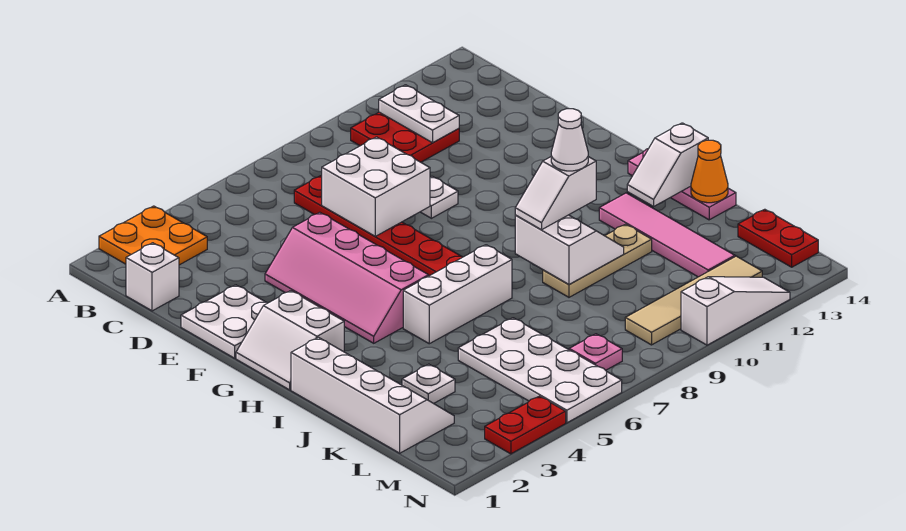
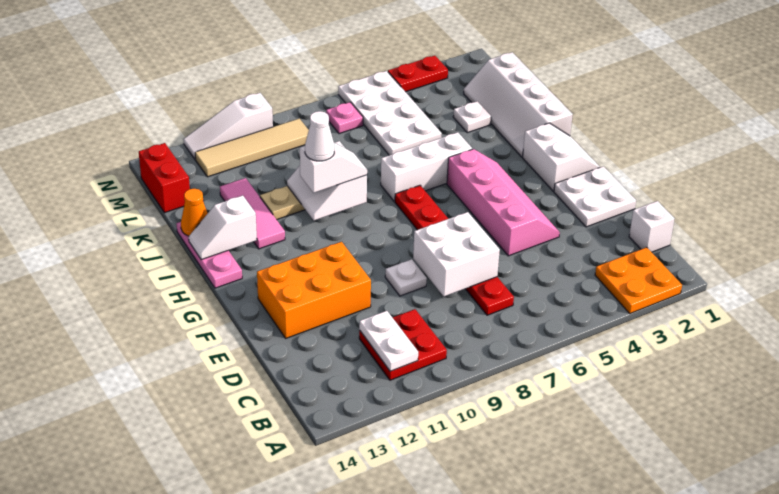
none -> orange 2x3 brick [257,242,371,338]
pink 1x4 tile [599,193,735,277] -> pink 1x3 tile [220,178,285,249]
white 1x2 slope [627,123,708,206] -> white 1x2 slope turned to [189,195,257,260]
red 1x2 plate [738,209,818,267] -> red 1x2 brick [139,143,190,213]

